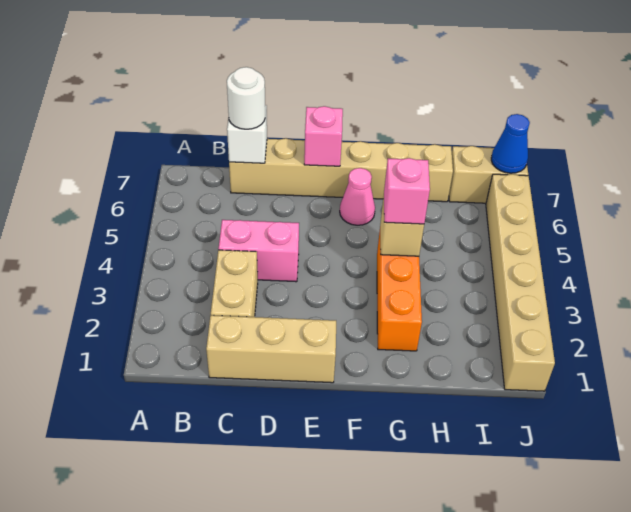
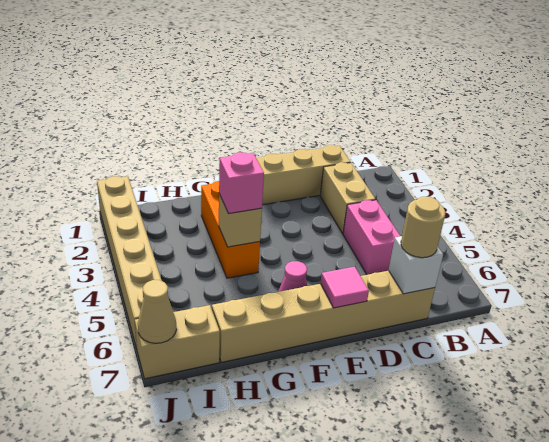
pink 1x2 brick [219,220,299,282] -> pink 1x2 brick turned to [343,200,400,275]
white 1x1 round brick [227,67,265,129] -> tan 1x1 round brick [401,197,445,258]
pink 1x1 brick [304,106,343,166] -> pink 1x1 tile [320,267,369,308]
blue 1x1 cone [491,114,530,173] -> tan 1x1 cone [138,280,177,343]

